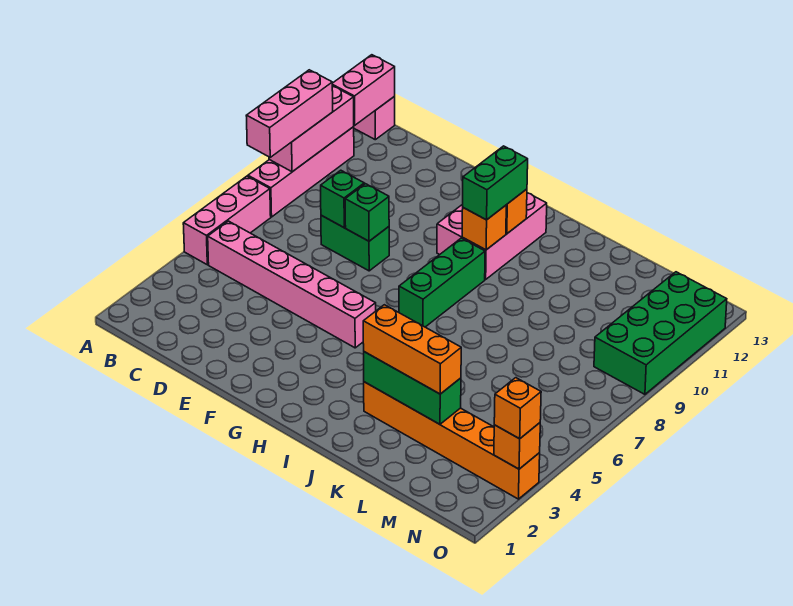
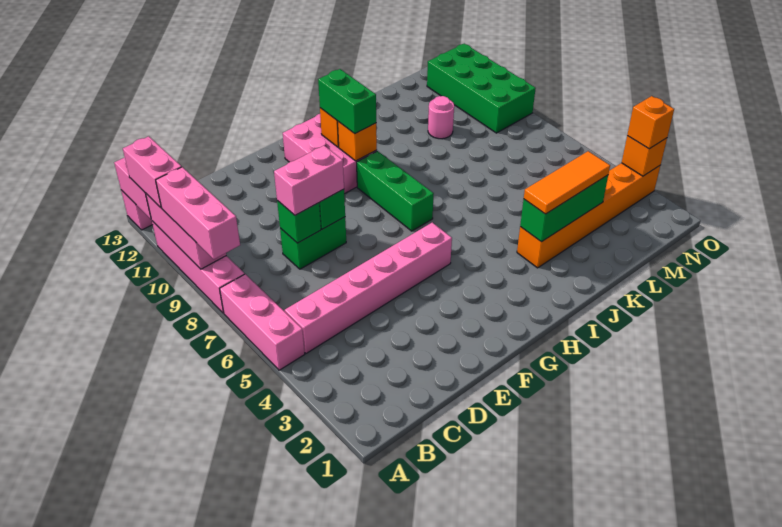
none -> pink 1x2 brick [123,136,181,208]
none -> pink 1x2 brick [274,146,344,215]
orange 1x3 brick [363,305,461,394] -> orange 1x3 tile [524,151,610,214]
none -> pink 1x1 round brick [428,96,454,139]

